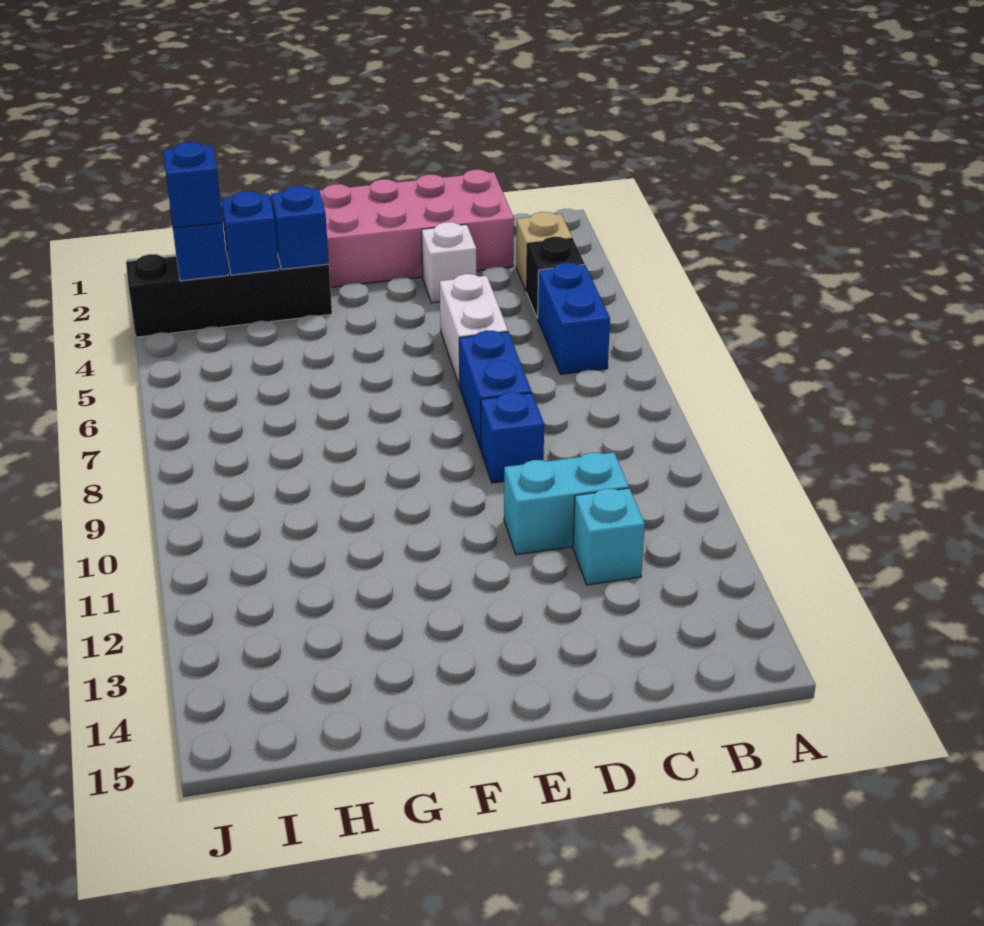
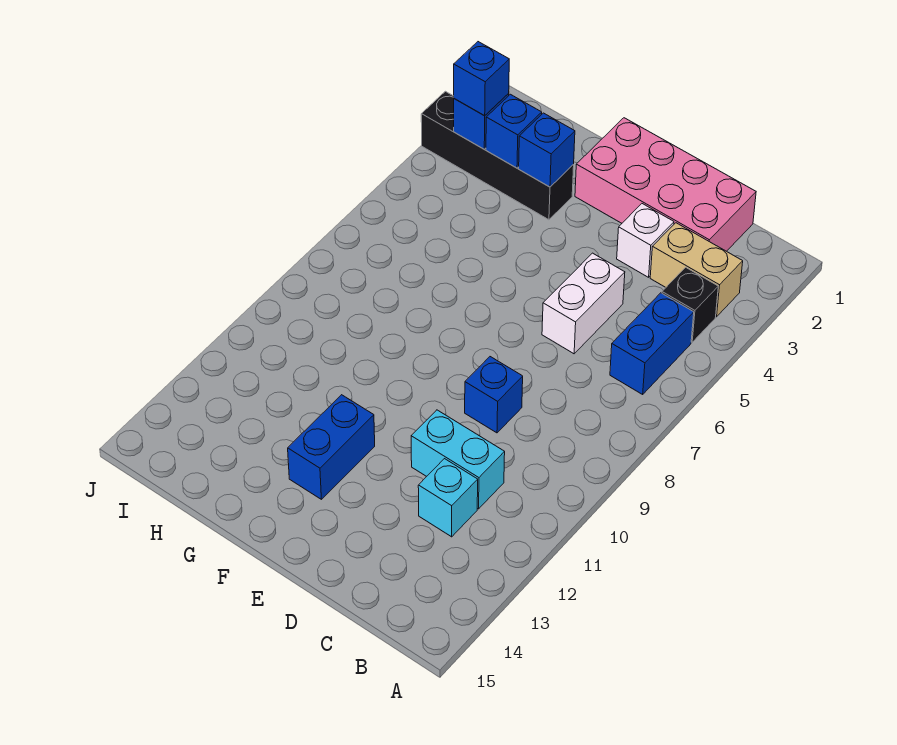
tan 1x1 brick [516,212,572,292] -> tan 1x2 brick [650,223,743,317]
blue 1x2 brick [459,330,532,449] -> blue 1x2 brick moved to [288,395,375,499]

